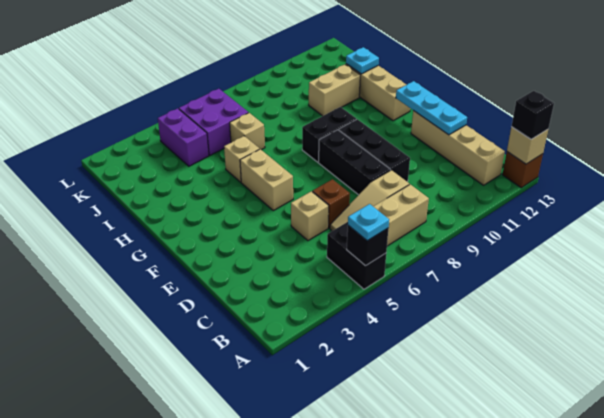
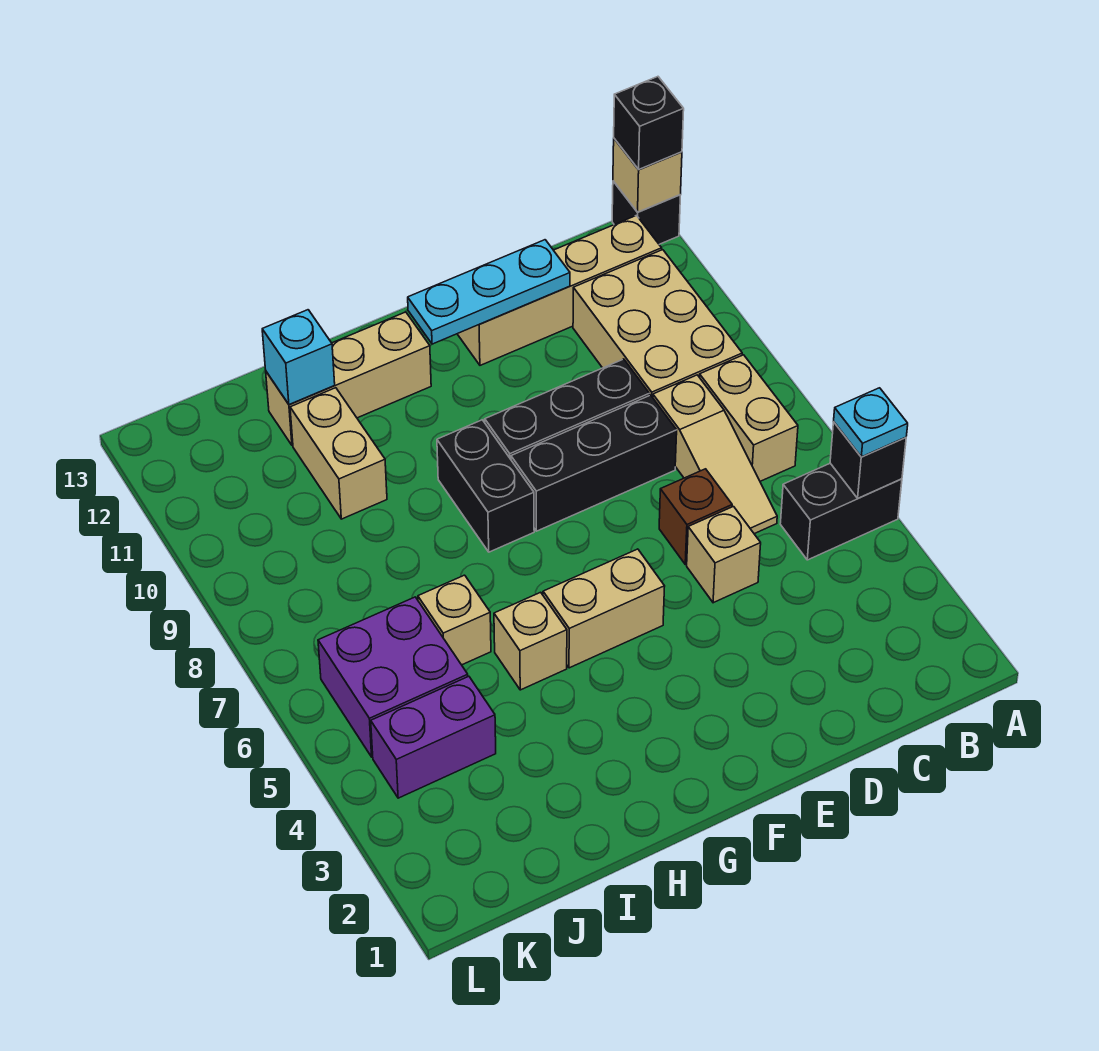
brown 1x1 brick [502,152,543,188] -> black 1x1 brick [612,181,680,244]
none -> tan 2x3 brick [573,250,742,397]
cyan 1x1 plate [346,47,379,74] -> cyan 1x1 brick [262,310,335,405]

